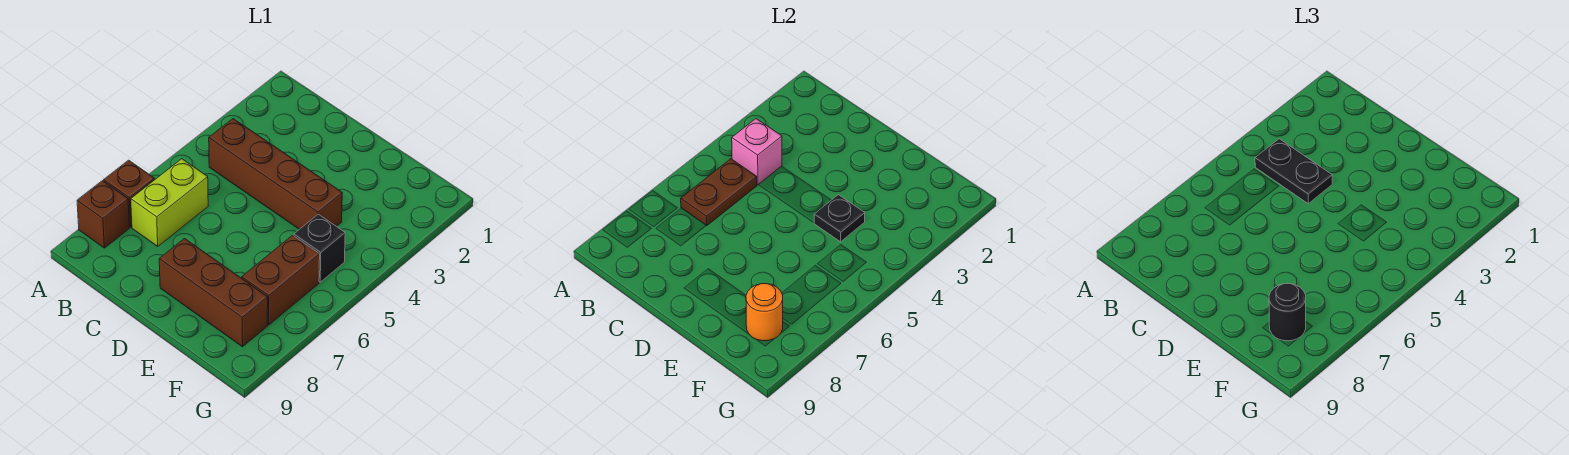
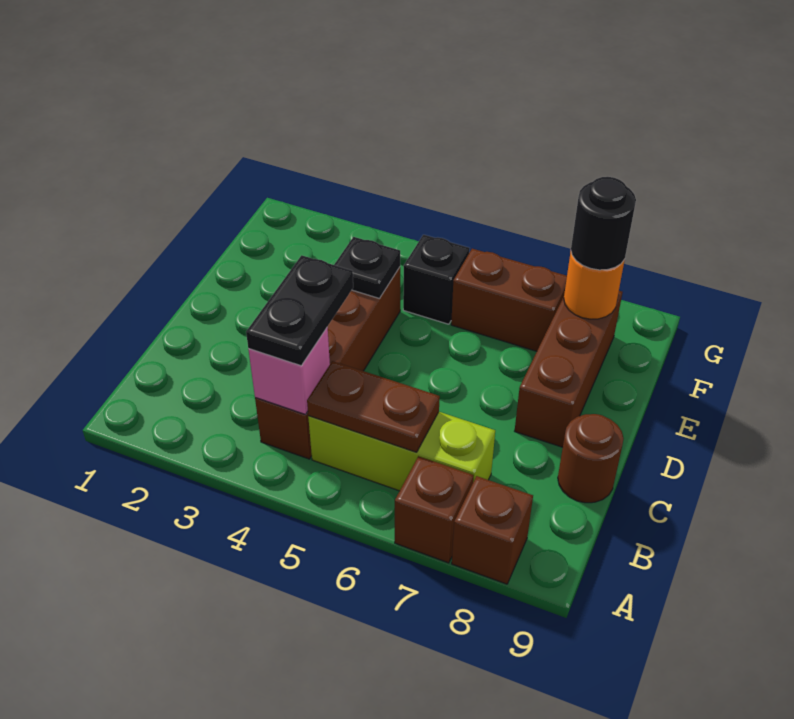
lime 1x2 brick [131,159,208,246] -> lime 1x3 brick [308,412,495,491]
none -> brown 1x1 round brick [558,414,624,503]

